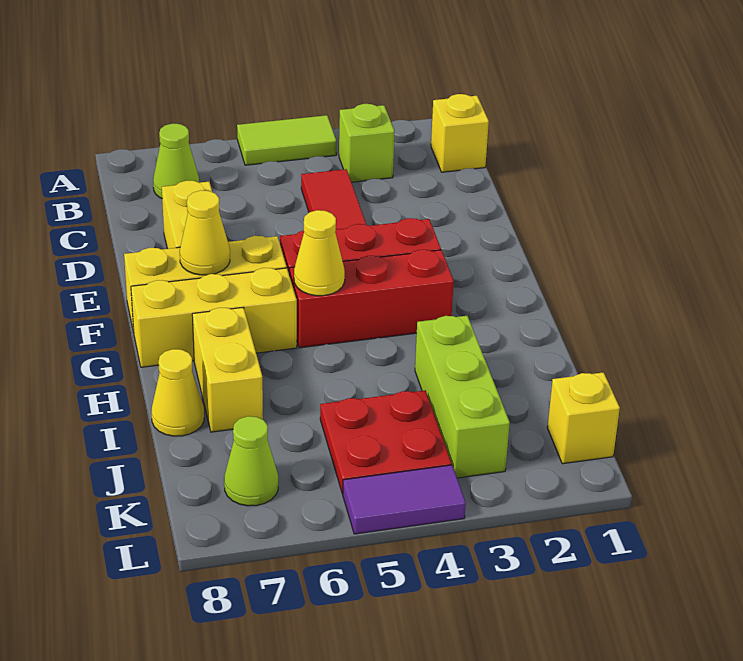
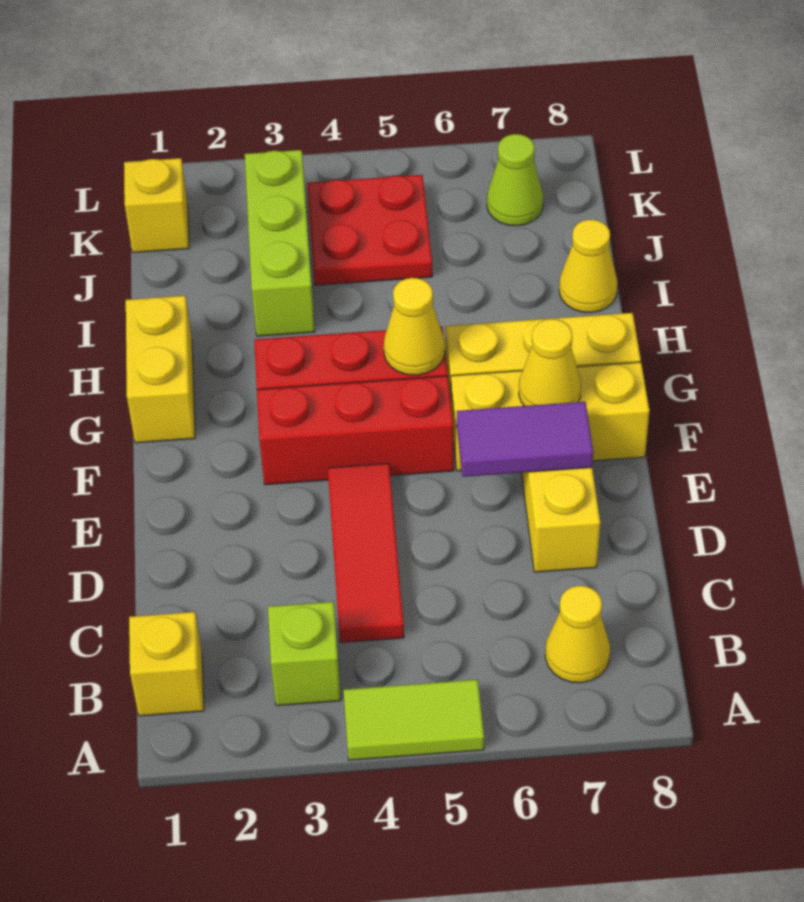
lime 1x1 cone [153,124,199,198] -> yellow 1x1 cone [545,586,610,683]
yellow 1x2 brick [192,308,263,432] -> yellow 1x2 brick moved to [126,296,195,443]
purple 1x2 tile [343,465,466,534] -> purple 1x2 tile moved to [456,402,593,477]

